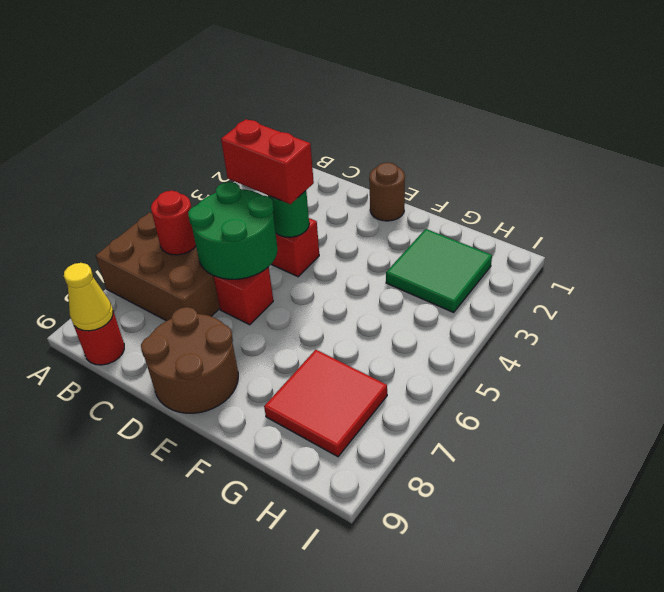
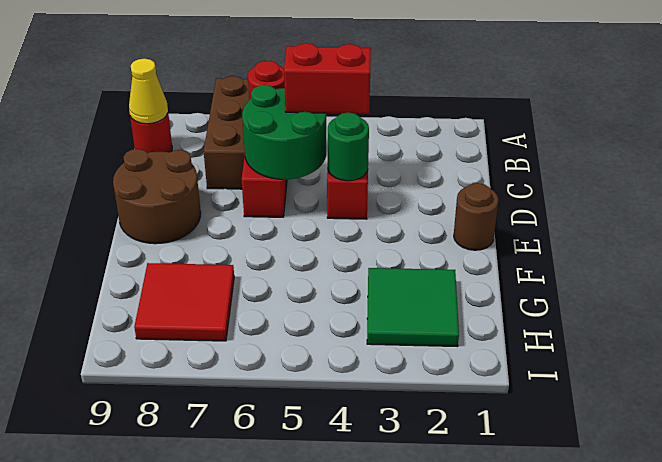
red 1x2 brick [221,119,314,204] -> red 1x2 brick turned to [284,43,371,114]

